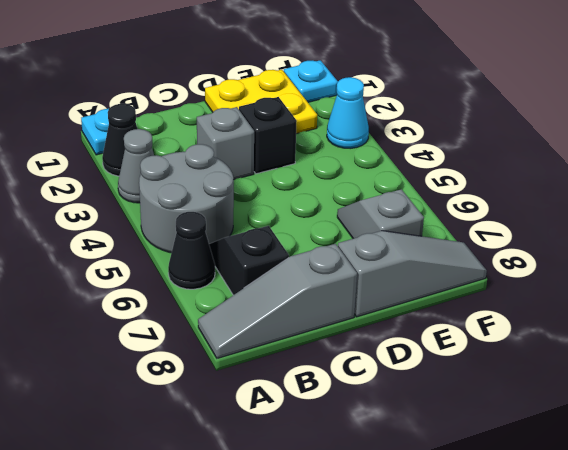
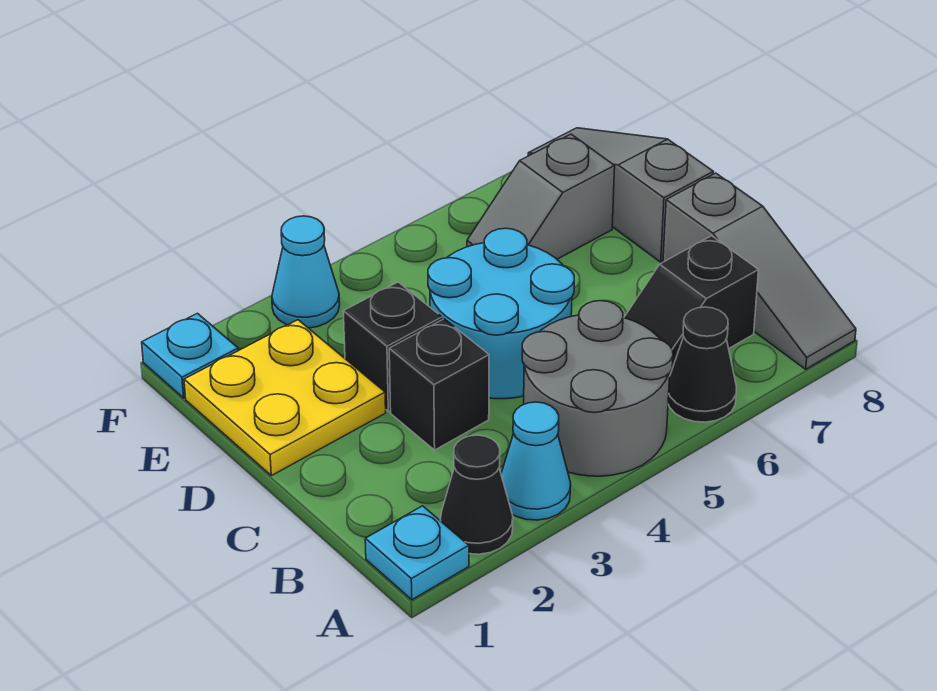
grey 1x1 cone [118,129,154,203] -> cyan 1x1 cone [501,402,571,520]
grey 1x1 brick [197,107,254,180] -> black 1x1 brick [389,319,489,450]
none -> cyan 2x2 round brick [428,228,574,399]

